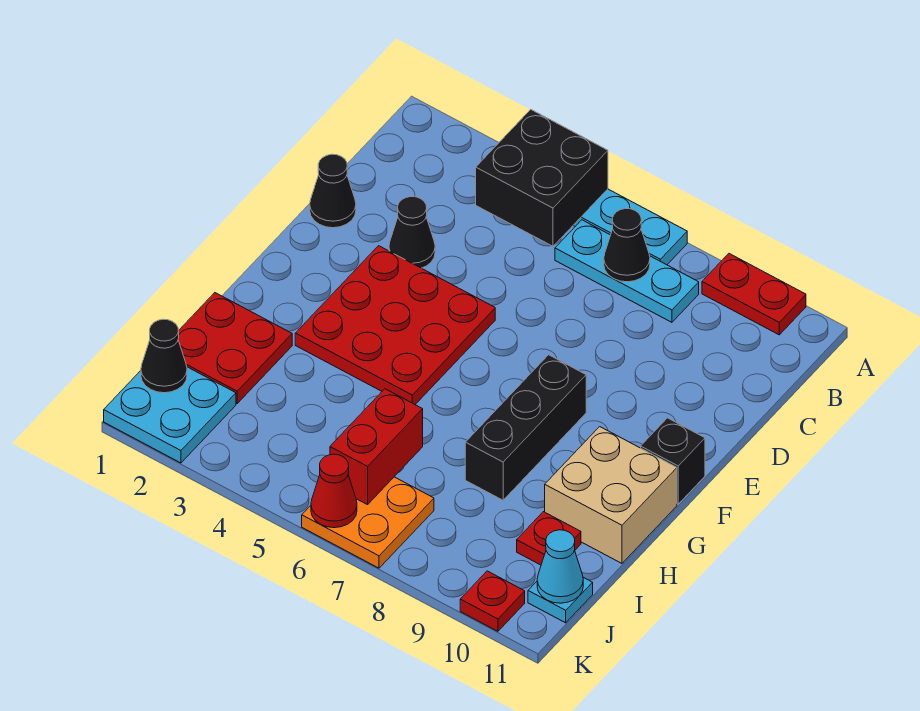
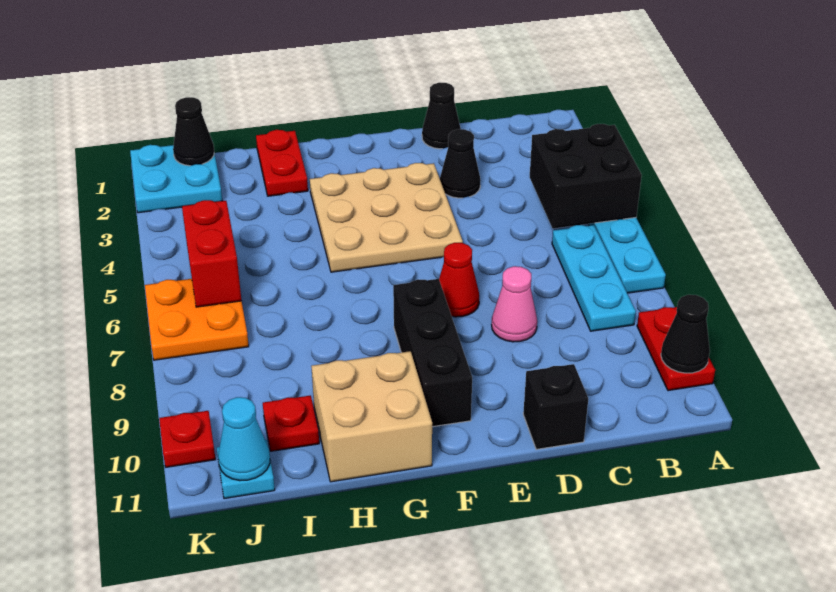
black 1x1 cone [604,209,650,282] -> black 1x1 cone moved to [661,295,710,373]
none -> pink 1x1 cone [492,266,537,342]
red 3x3 plate [295,246,495,404] -> tan 3x3 plate [310,163,463,272]
black 1x3 brick [465,355,586,500] -> black 1x3 brick turned to [393,279,472,427]
black 1x1 brick [641,418,705,504] -> black 1x1 brick moved to [523,364,588,449]
red 2x2 plate [178,293,292,403] -> red 1x2 plate [256,130,308,196]
red 1x2 brick [330,389,423,505] -> red 1x2 brick turned to [182,200,241,307]
red 1x1 cone [311,454,357,528] -> red 1x1 cone moved to [439,243,479,317]

